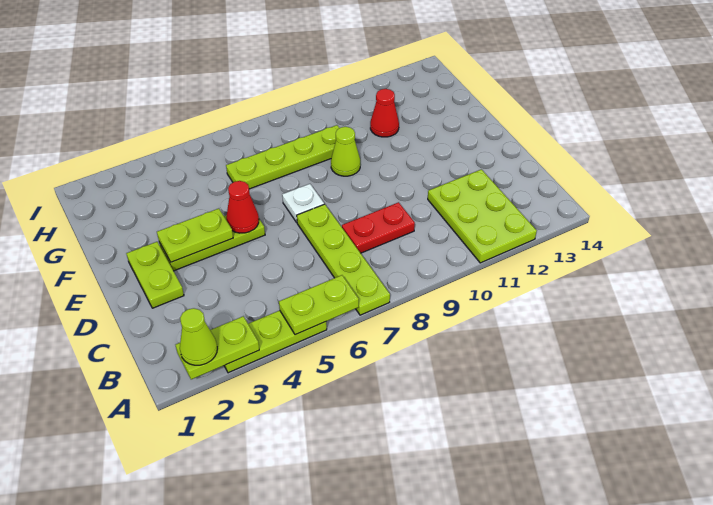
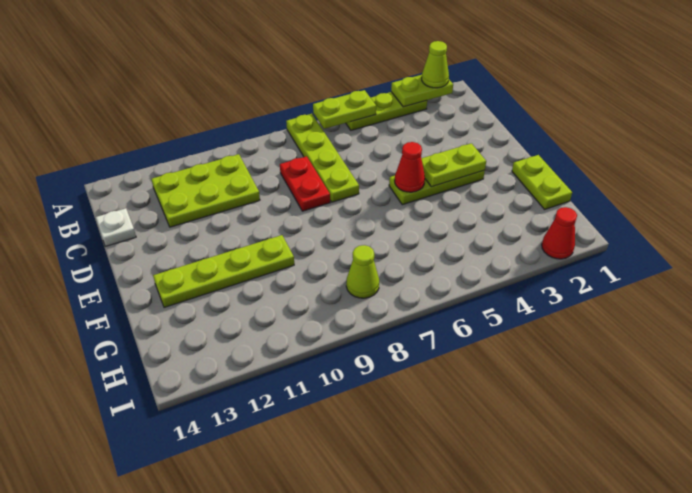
lime 2x3 plate [428,169,537,263] -> lime 2x3 plate turned to [151,154,260,227]
red 1x2 plate [342,202,415,253] -> red 1x2 plate turned to [280,156,330,211]
lime 1x2 plate [126,242,184,308] -> lime 1x2 plate moved to [512,155,572,209]
white 1x1 plate [282,184,324,222] -> white 1x1 plate moved to [96,208,136,247]
lime 1x1 cone [331,127,360,176] -> lime 1x1 cone moved to [346,245,379,298]
lime 1x4 plate [226,125,339,189] -> lime 1x4 plate moved to [153,235,294,307]
red 1x1 cone [370,89,399,137] -> red 1x1 cone moved to [542,207,577,259]

